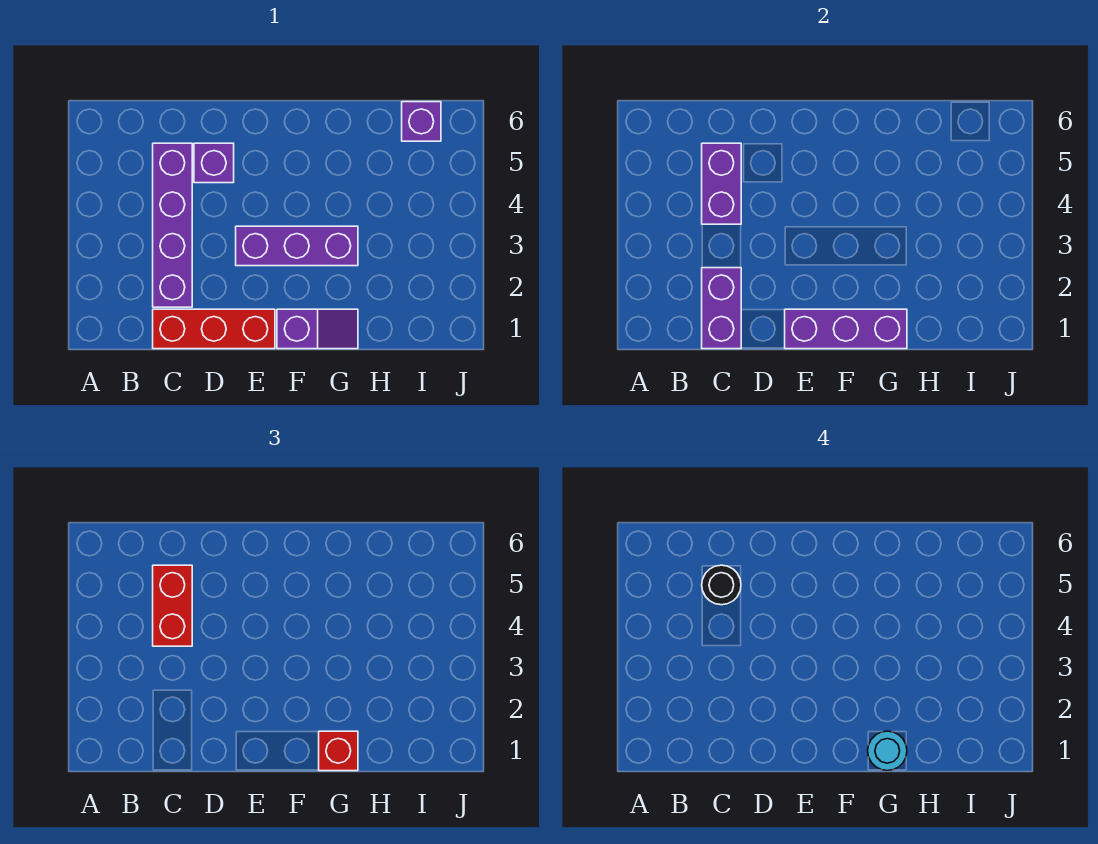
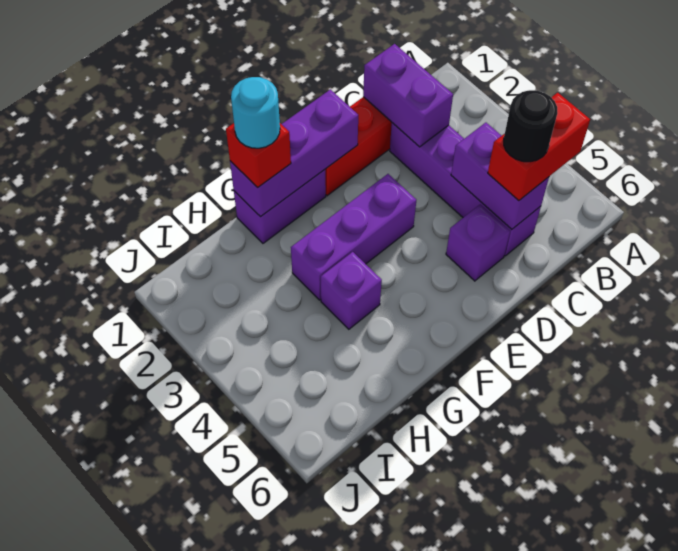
red 1x2 brick [153,565,192,646] -> red 1x2 brick turned to [488,93,590,201]
purple 1x2 slope [277,309,358,349] -> purple 1x2 brick [234,170,326,243]
purple 1x1 brick [402,102,441,141] -> purple 1x1 brick moved to [321,252,382,329]

